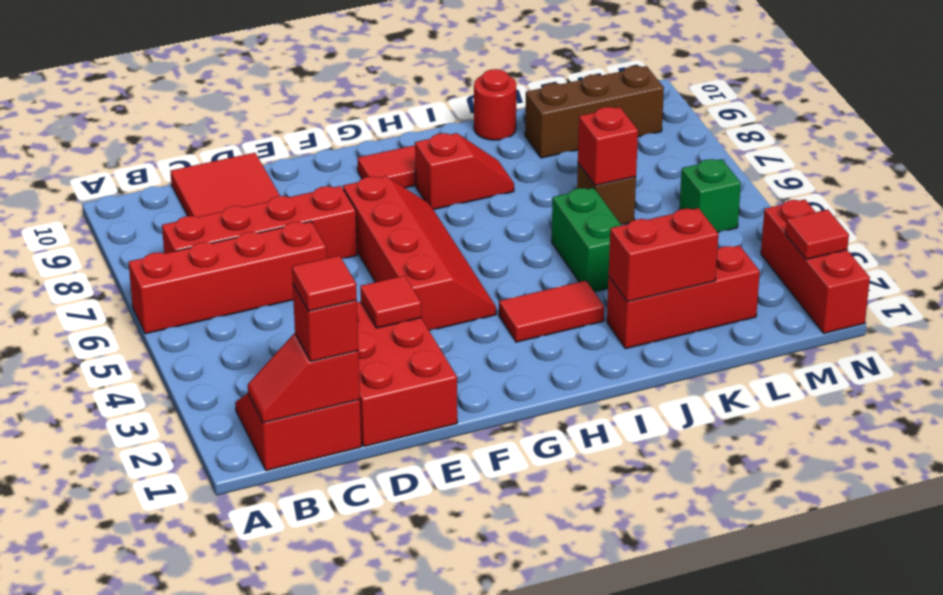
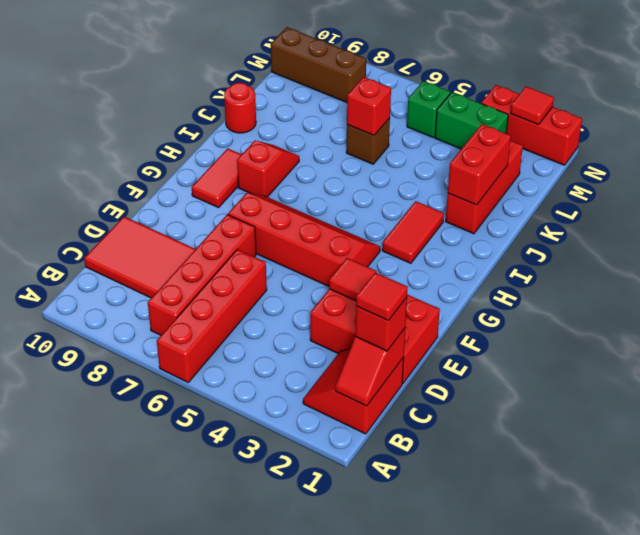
green 1x2 brick [552,188,622,292] -> green 1x2 brick moved to [435,92,508,149]
brown 1x3 brick [525,66,664,158] -> brown 1x3 brick turned to [271,27,366,103]

